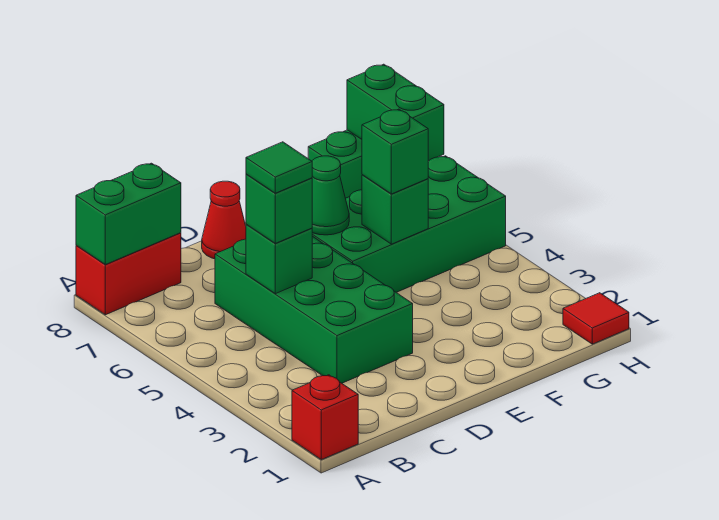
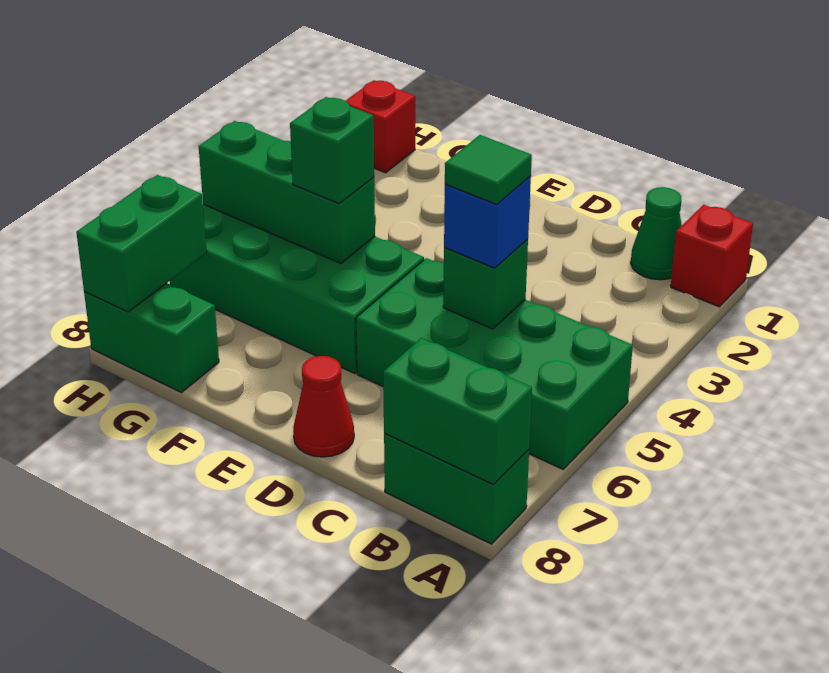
red 1x2 brick [76,233,181,315] -> green 1x2 brick [384,433,529,544]
green 2x4 brick [215,236,413,383] -> green 2x4 brick turned to [356,258,633,469]
green 1x1 brick [246,174,312,243] -> blue 1x1 brick [444,176,531,268]
green 1x1 cone [312,156,349,235] -> green 1x1 cone moved to [631,187,682,280]
green 1x1 brick [362,175,428,244] -> green 1x3 brick [199,121,375,263]
red 1x1 tile [563,293,629,344] -> red 1x1 brick [346,80,415,173]

